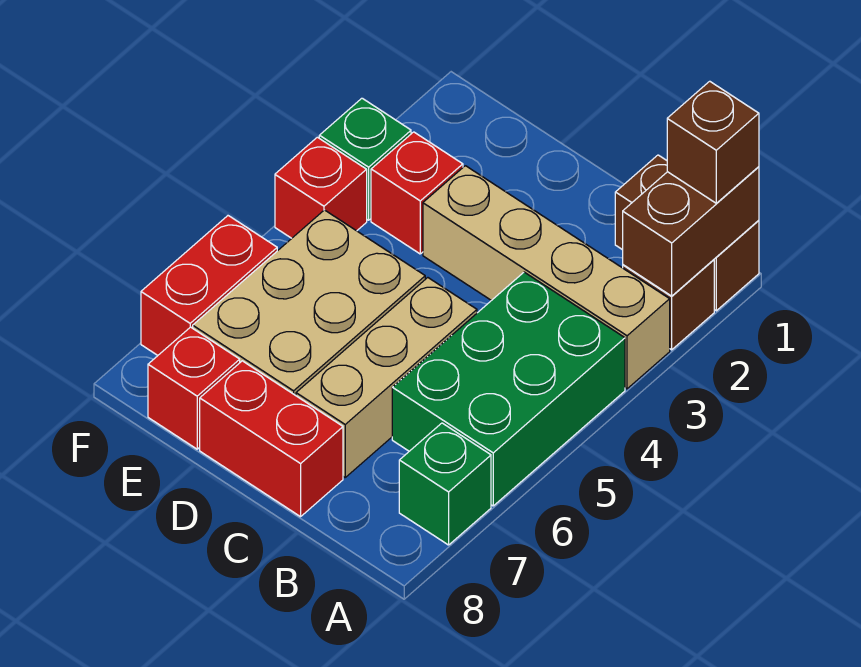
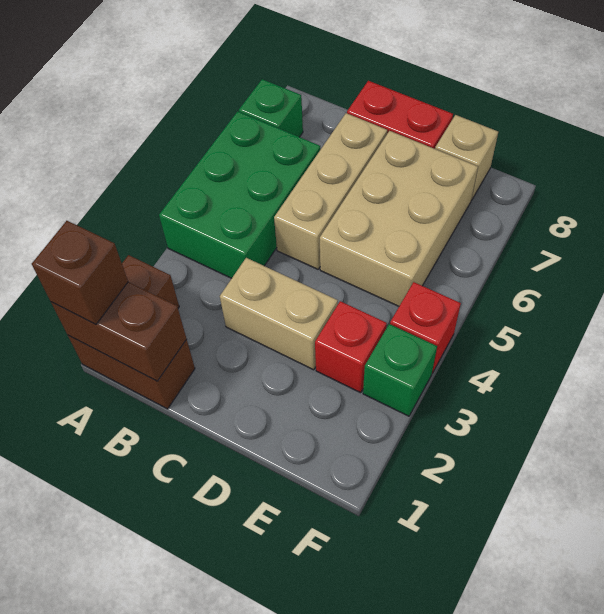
brown 1x2 brick [623,167,759,296] -> brown 1x2 brick turned to [51,282,187,381]
tan 1x4 brick [423,166,670,389] -> tan 1x2 brick [220,258,338,370]
red 1x1 brick [148,327,240,449] -> tan 1x1 brick [435,115,498,200]
red 1x2 brick [141,216,277,355] -> none

